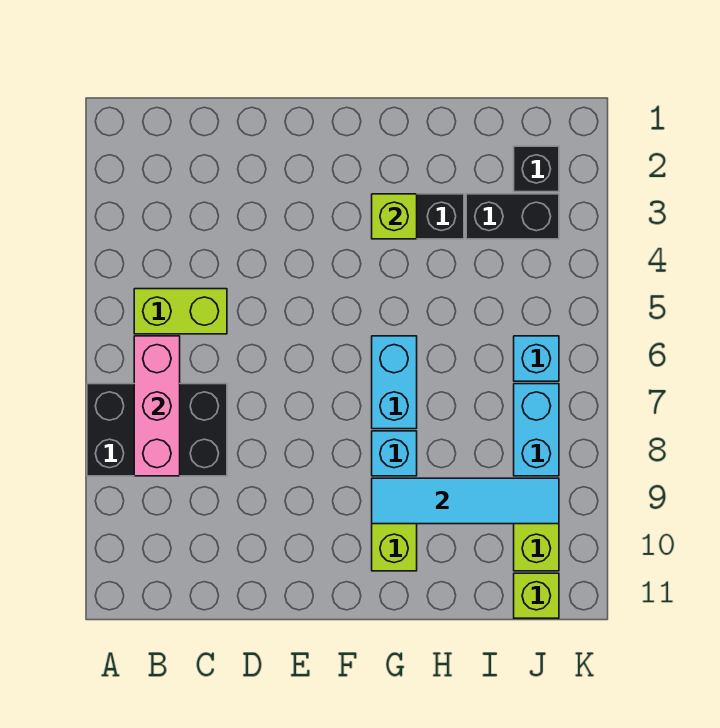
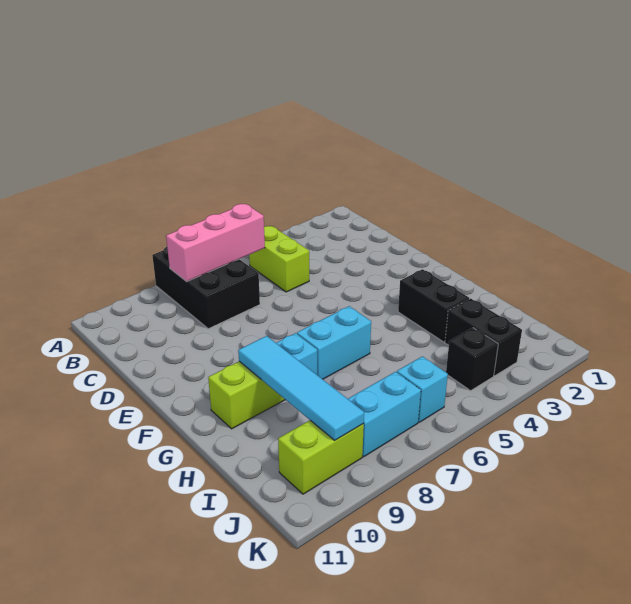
lime 1x1 brick [372,194,417,239] -> none
black 1x1 brick [514,146,559,192] -> black 1x1 brick moved to [446,328,498,391]
lime 1x1 brick [514,573,559,618] -> none

